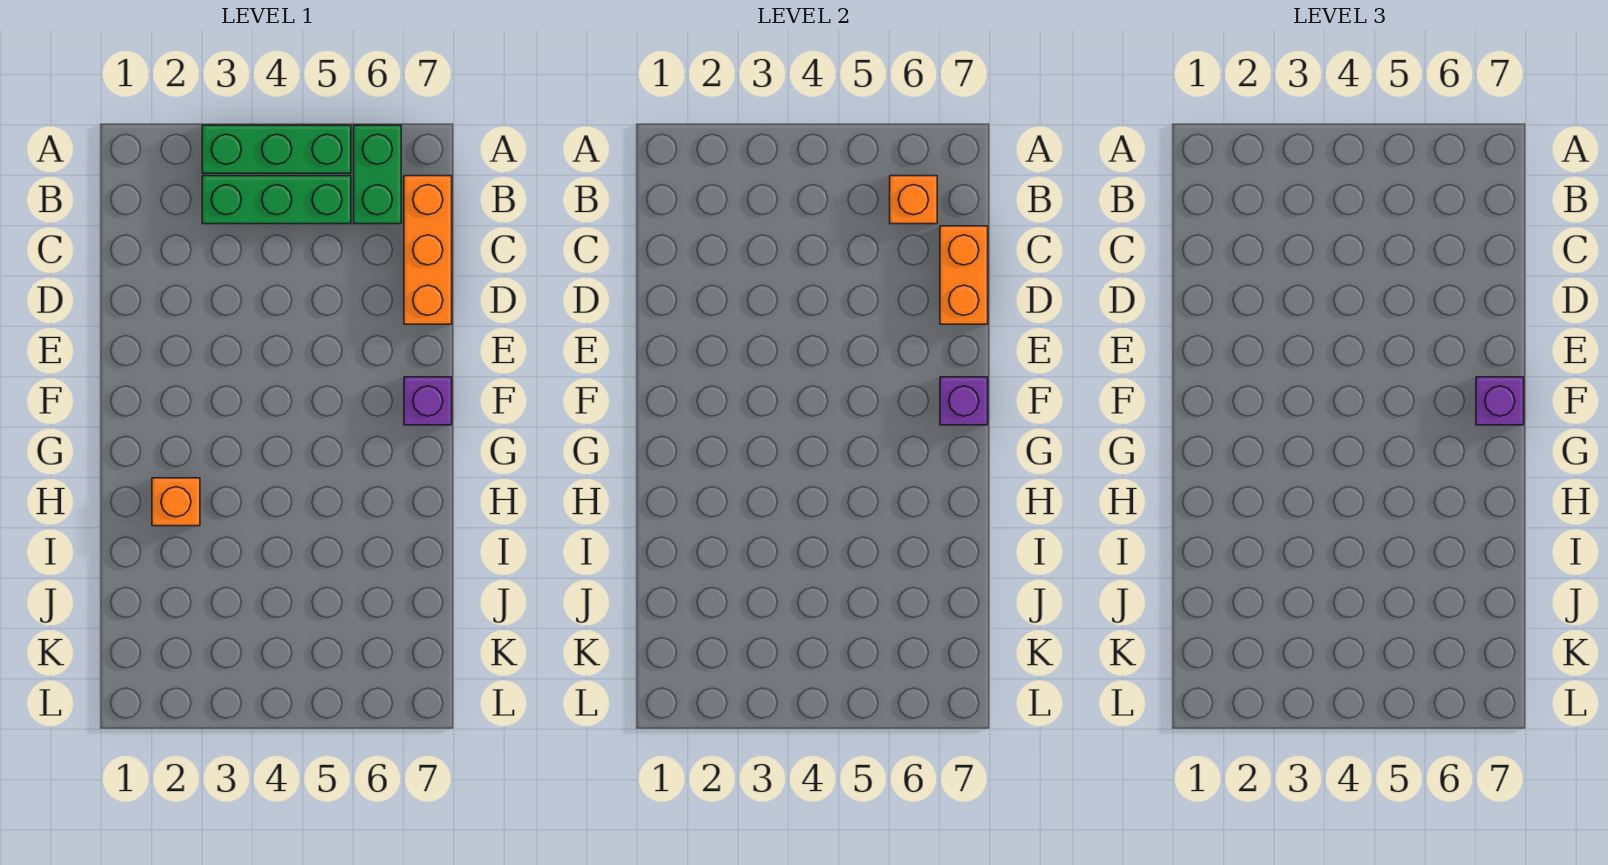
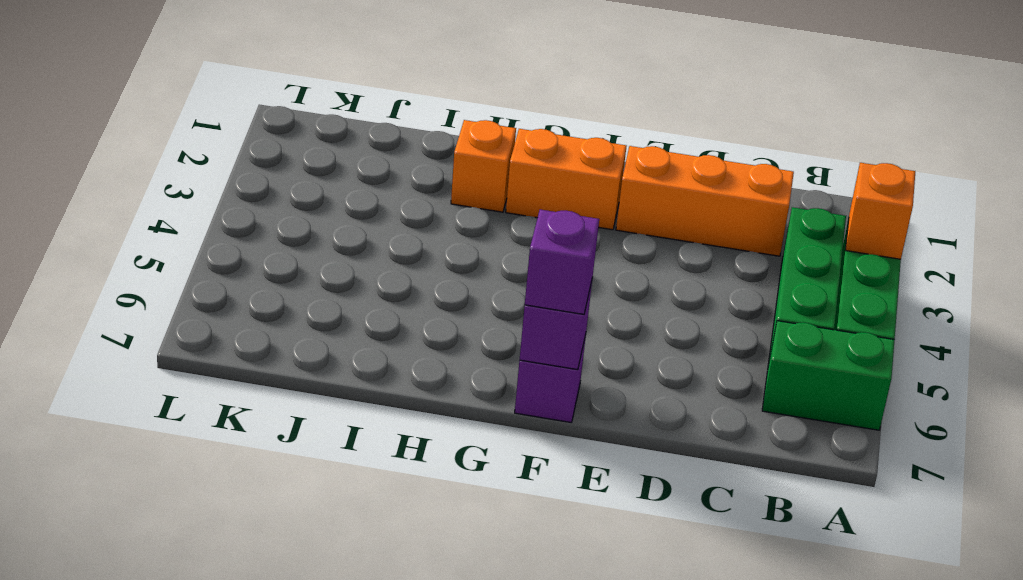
orange 1x1 brick [890,176,937,224] -> orange 1x1 brick moved to [845,163,915,259]
orange 1x3 brick [404,176,452,324] -> orange 1x3 brick moved to [616,146,794,256]
orange 1x2 brick [940,226,988,324] -> orange 1x2 brick moved to [506,129,626,230]

